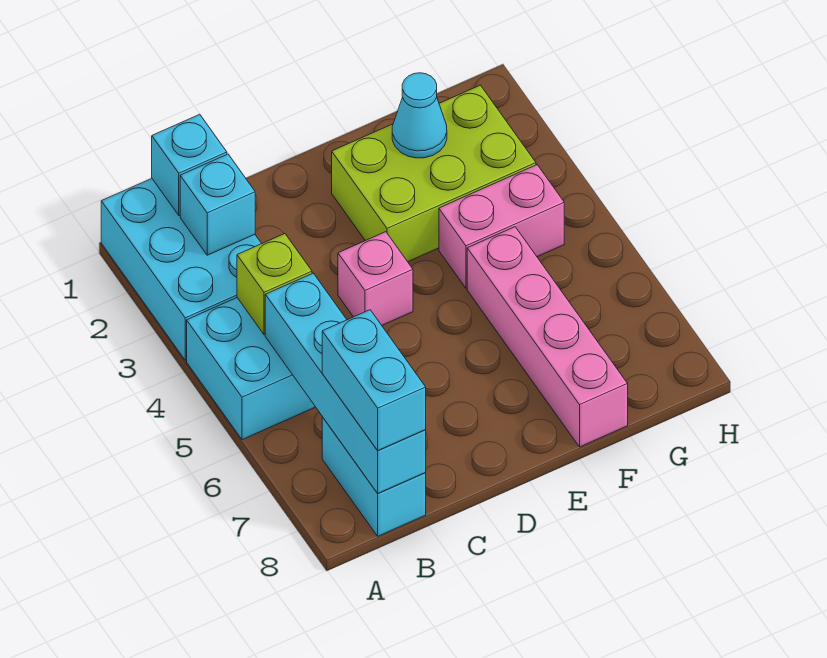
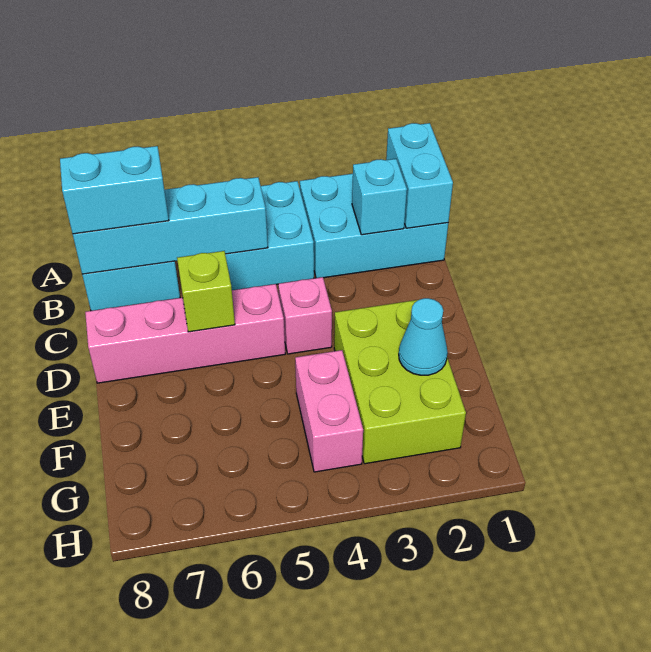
cyan 1x1 brick [152,114,227,216] -> cyan 1x2 brick [386,123,453,228]
lime 1x1 brick [237,234,312,335] -> lime 1x1 brick moved to [177,251,235,332]
pink 1x4 brick [467,227,628,447] -> pink 1x4 brick moved to [85,284,285,383]

